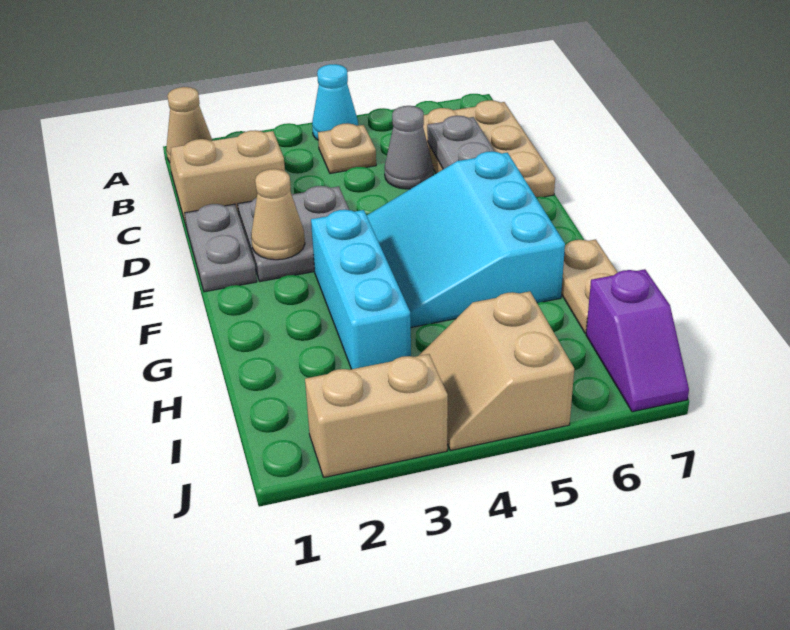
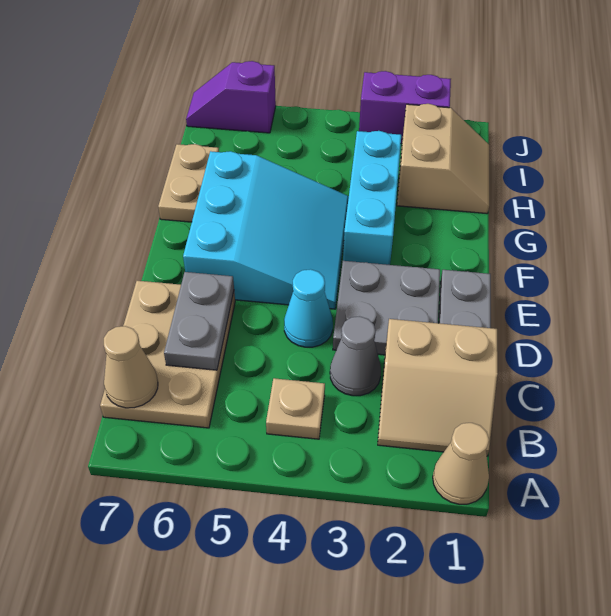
cyan 1x1 cone [312,64,358,140] -> cyan 1x1 cone moved to [284,269,333,347]
grey 1x1 cone [385,106,433,189] -> grey 1x1 cone moved to [330,316,381,396]
tan 1x1 cone [251,169,305,260] -> tan 1x1 cone moved to [104,326,158,408]
tan 2x2 slope [419,291,574,451] -> tan 2x2 slope moved to [397,104,489,214]
purple 1x2 slope [586,269,689,412] -> purple 1x2 slope turned to [186,61,276,133]
tan 1x2 brick [305,354,448,477] -> purple 1x2 brick [359,71,451,144]

